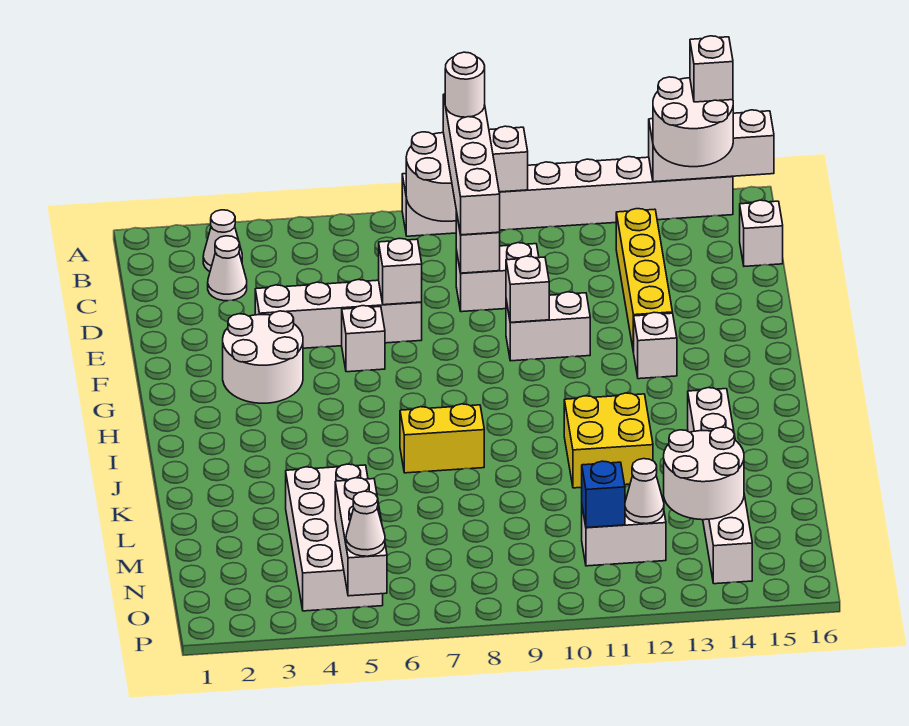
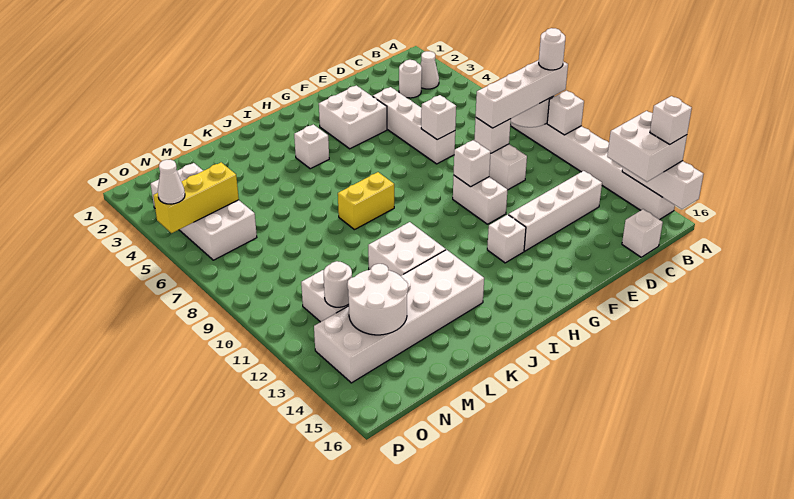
white 2x2 round brick [653,77,733,167] -> white 2x2 brick [607,111,687,182]
white 1x1 cone [208,236,247,301] -> white 1x1 round brick [399,60,422,98]
yellow 1x4 brick [616,209,673,352] -> white 1x4 brick [509,171,602,251]
white 2x2 round brick [223,311,303,403] -> white 2x2 brick [319,86,387,149]
white 1x1 brick [342,306,385,372] -> white 1x1 brick moved to [294,124,329,169]
yellow 1x2 brick [400,404,484,473] -> yellow 1x2 brick turned to [338,172,394,230]
yellow 2x2 brick [564,393,653,488] -> white 2x2 brick [368,222,446,276]
white 1x6 brick [688,388,752,584] -> white 2x6 brick [314,250,484,383]
white 2x4 brick [286,464,383,611] -> white 2x4 brick turned to [151,163,257,260]
white 1x3 brick [335,478,387,596] -> yellow 1x3 brick [153,162,239,233]
blue 1x1 brick [582,461,625,528] -> none
white 1x1 cone [625,459,664,524] -> white 1x1 round brick [324,261,352,307]

